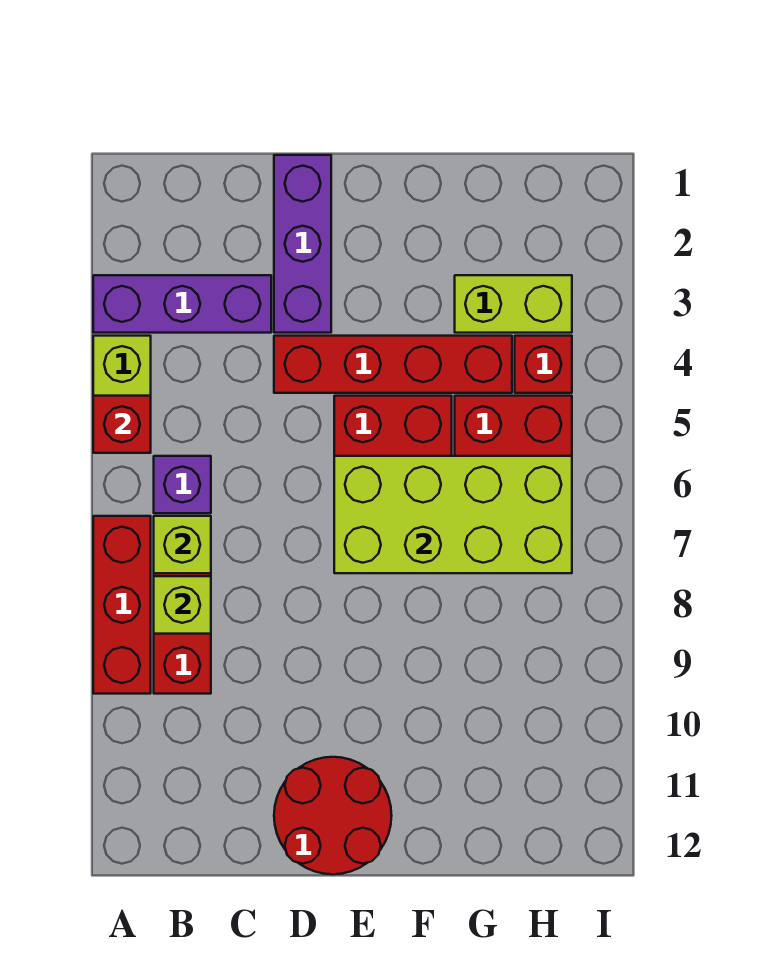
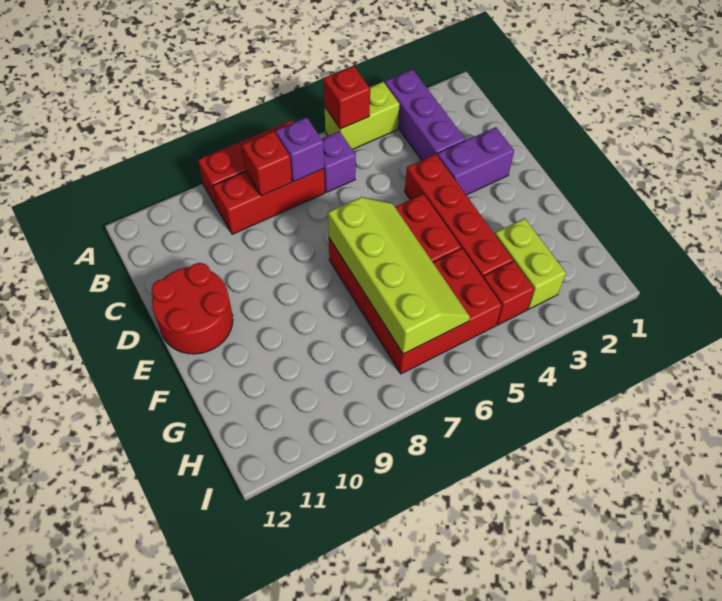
lime 1x1 brick [154,516,211,573] -> purple 1x1 brick [276,117,324,181]
lime 1x1 brick [154,576,211,634] -> red 1x1 brick [242,131,292,196]
purple 1x3 brick [274,155,331,333] -> purple 1x2 brick [437,127,514,195]
lime 2x4 brick [334,456,572,573] -> lime 2x4 slope [328,197,470,354]

